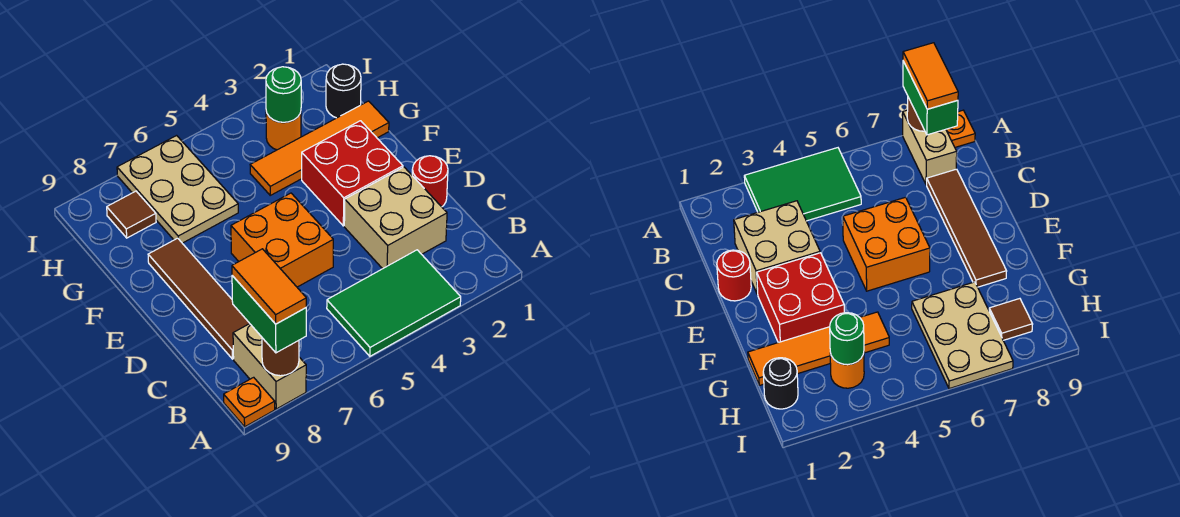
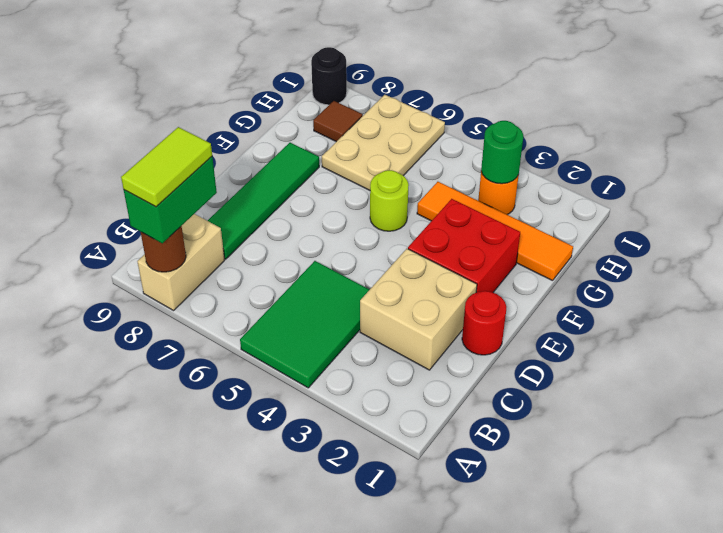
green 2x3 tile [327,250,461,356] -> green 2x3 tile turned to [240,261,369,388]
orange 1x2 tile [232,249,306,324] -> lime 1x2 tile [121,127,212,207]
orange 1x1 plate [224,377,275,427] -> none
brown 1x4 tile [148,238,250,359] -> green 1x4 tile [208,143,319,259]
orange 2x2 brick [231,193,333,287] -> none
none -> lime 1x1 round brick [370,170,409,231]
black 1x1 round brick [326,64,361,118] -> black 1x1 round brick moved to [311,47,347,105]

